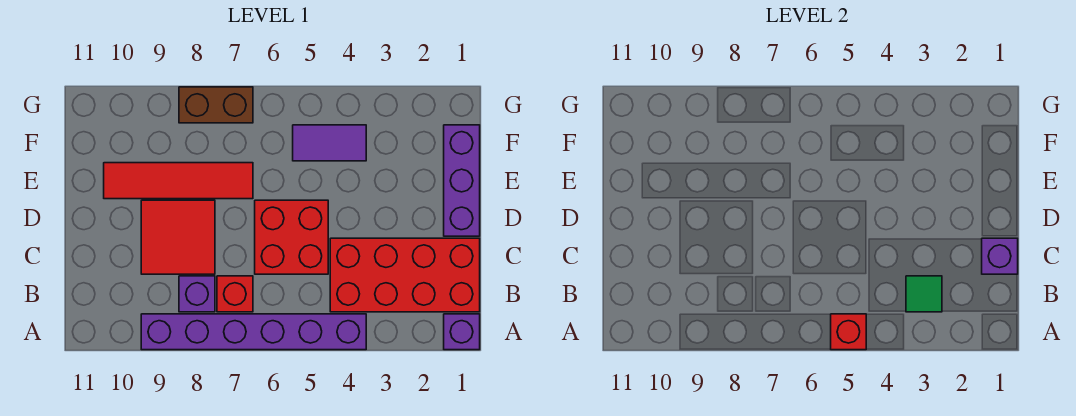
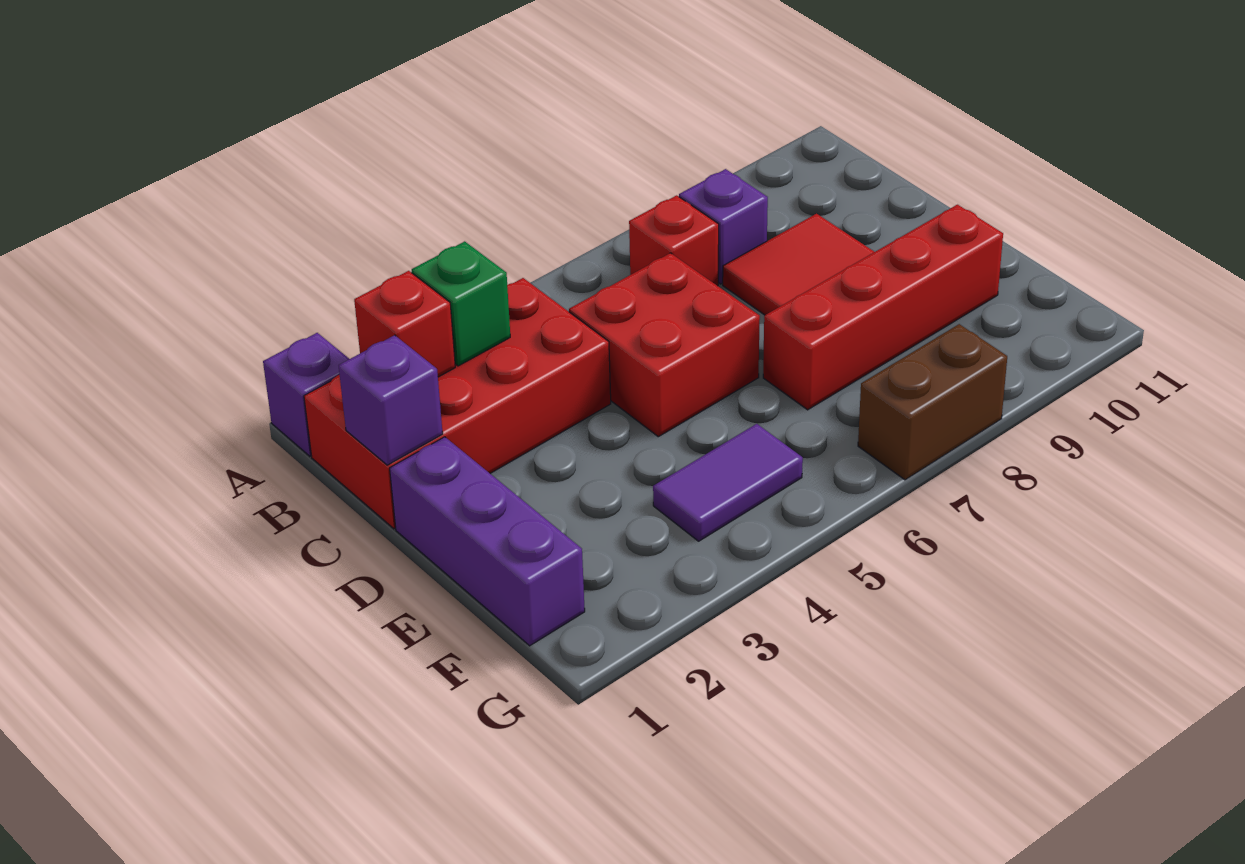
purple 1x6 brick [141,314,366,350] -> none
red 1x1 brick [831,314,866,350] -> red 1x1 brick moved to [354,271,455,377]
green 1x1 tile [906,276,942,312] -> green 1x1 brick [412,241,510,366]
red 1x4 tile [104,163,253,199] -> red 1x4 brick [763,205,1003,410]

